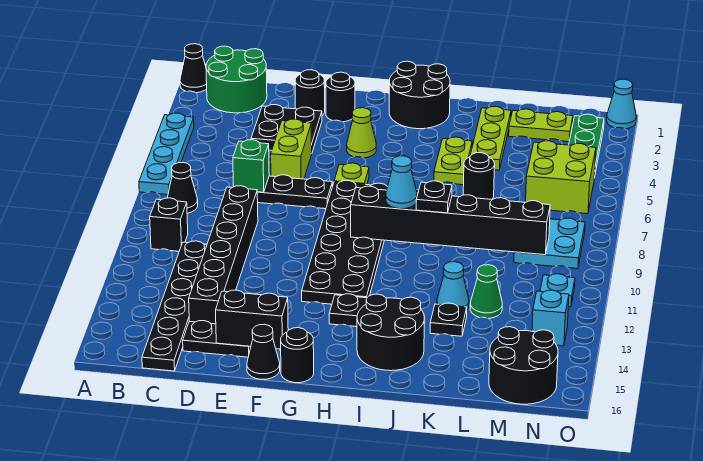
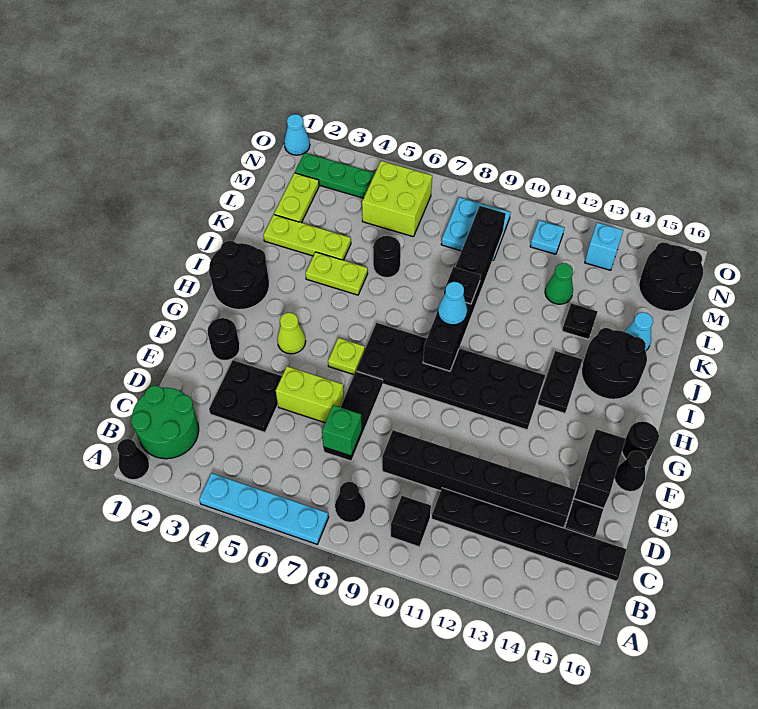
black 1x1 round brick [295,70,325,116] -> none
cyan 1x1 cone [437,262,469,310] -> cyan 1x1 cone moved to [625,312,653,351]

